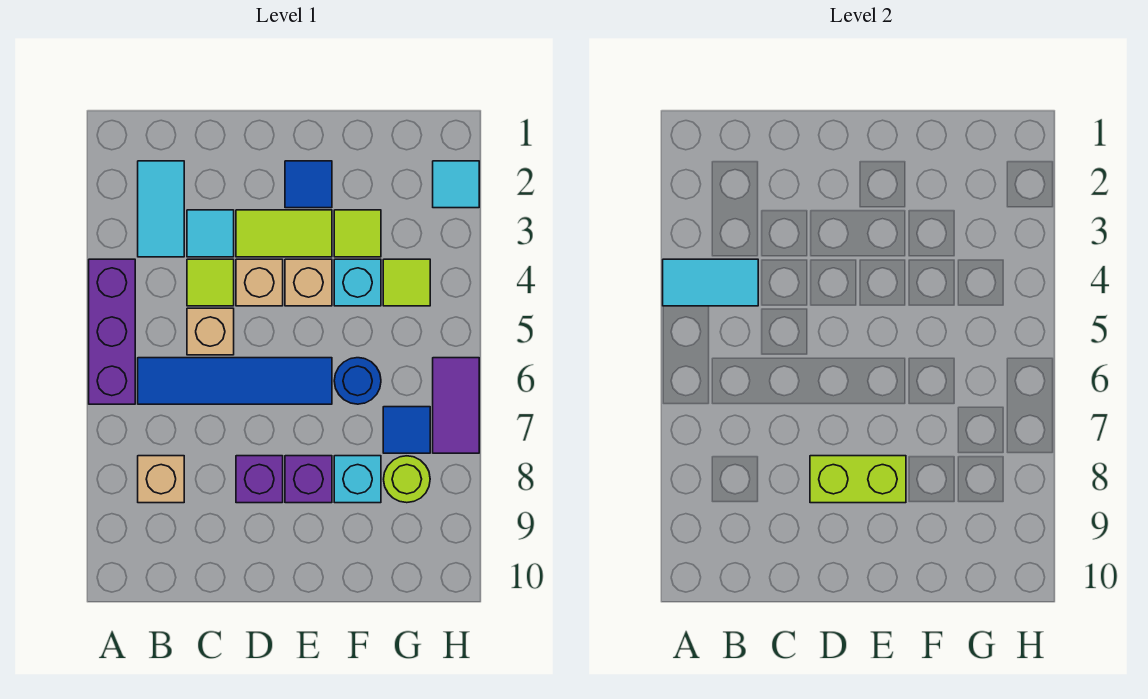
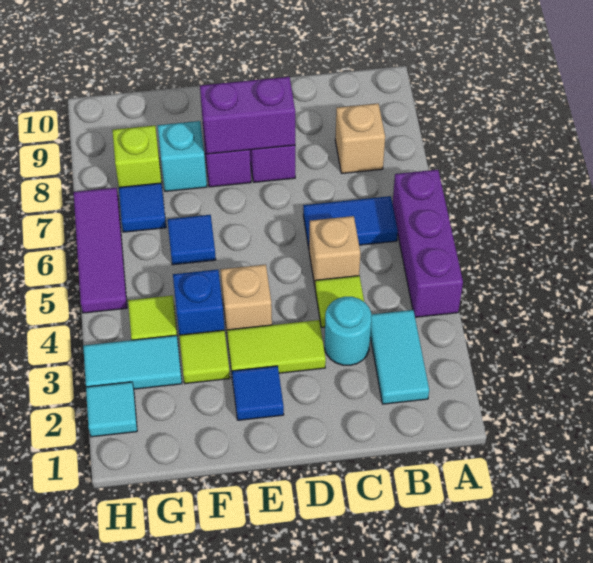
cyan 1x2 tile [663,259,758,306] -> cyan 1x2 tile moved to [83,335,182,389]
blue 1x4 tile [138,358,332,404] -> blue 1x2 tile [303,196,398,248]
cyan 1x1 tile [187,210,234,257] -> cyan 1x1 round brick [325,297,371,365]
tan 1x1 brick [236,259,283,306] -> none
lime 1x2 brick [810,456,906,503] -> purple 1x2 brick [200,77,295,154]
cyan 1x1 brick [334,259,381,306] -> blue 1x1 brick [173,270,225,335]
blue 1x1 round brick [334,358,381,404] -> blue 1x1 tile [167,215,216,265]
lime 1x1 round brick [384,456,430,503] -> lime 1x1 brick [112,125,162,187]
purple 1x2 tile [433,358,479,453] -> purple 1x3 tile [74,188,127,313]

